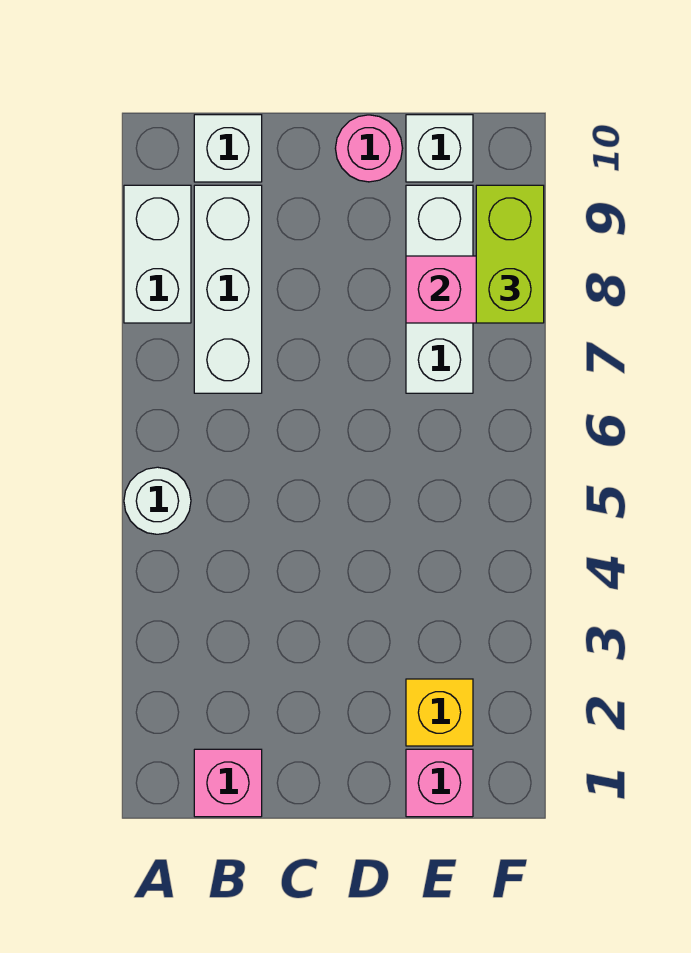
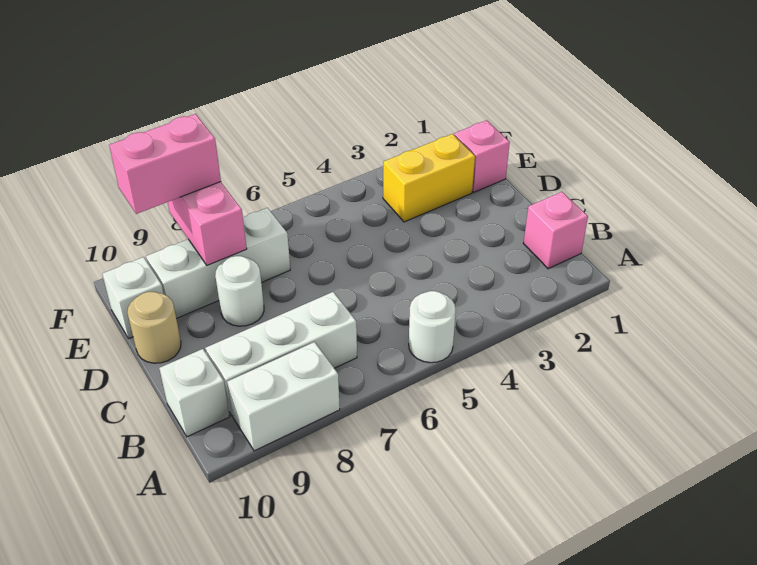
none -> white 1x1 round brick [215,256,264,326]
pink 1x1 round brick [335,115,403,182] -> tan 1x1 round brick [128,292,181,363]
yellow 1x1 brick [406,679,473,746] -> yellow 1x2 brick [383,134,475,222]
lime 1x2 brick [476,185,544,323] -> pink 1x2 brick [109,114,221,214]

